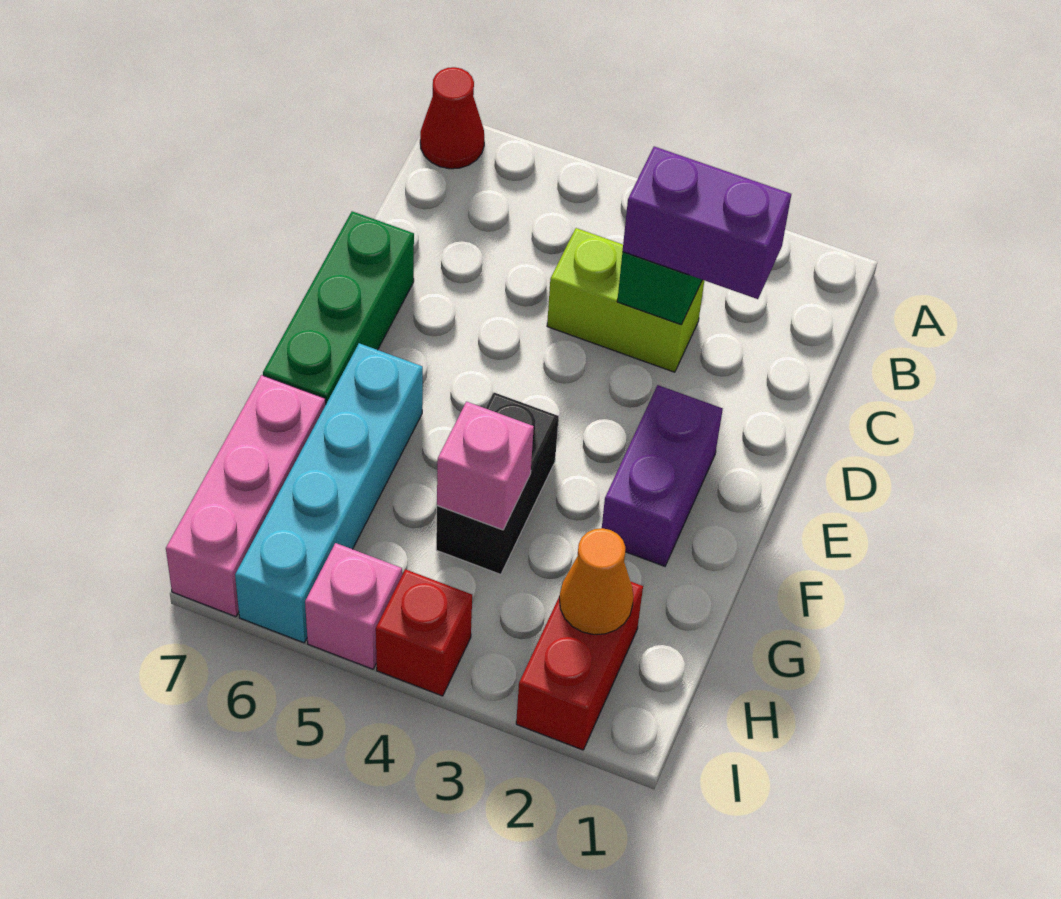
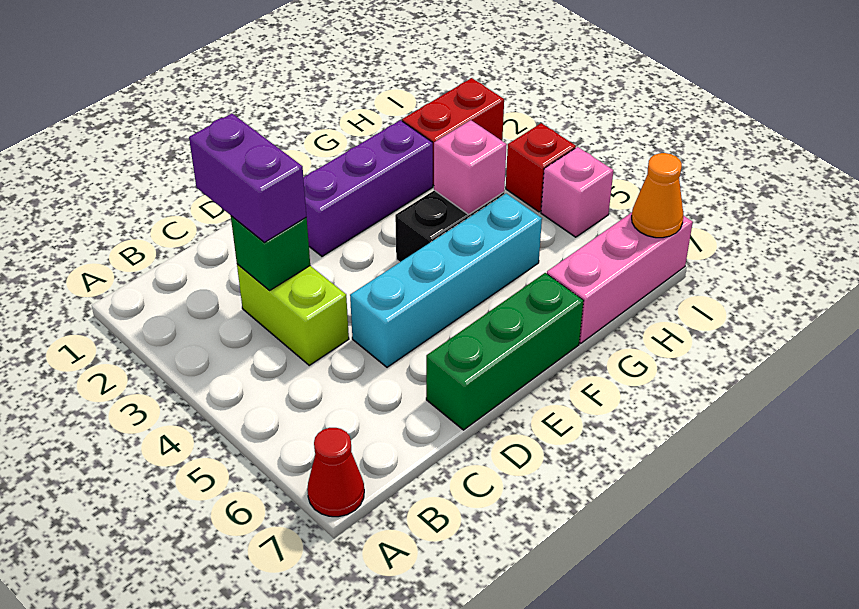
purple 1x2 brick [602,385,723,566] -> purple 1x3 brick [303,120,433,256]
cyan 1x4 brick [235,343,423,643] -> cyan 1x4 brick moved to [350,194,542,367]
orange 1x1 cone [560,528,633,635] -> orange 1x1 cone moved to [632,153,684,238]

